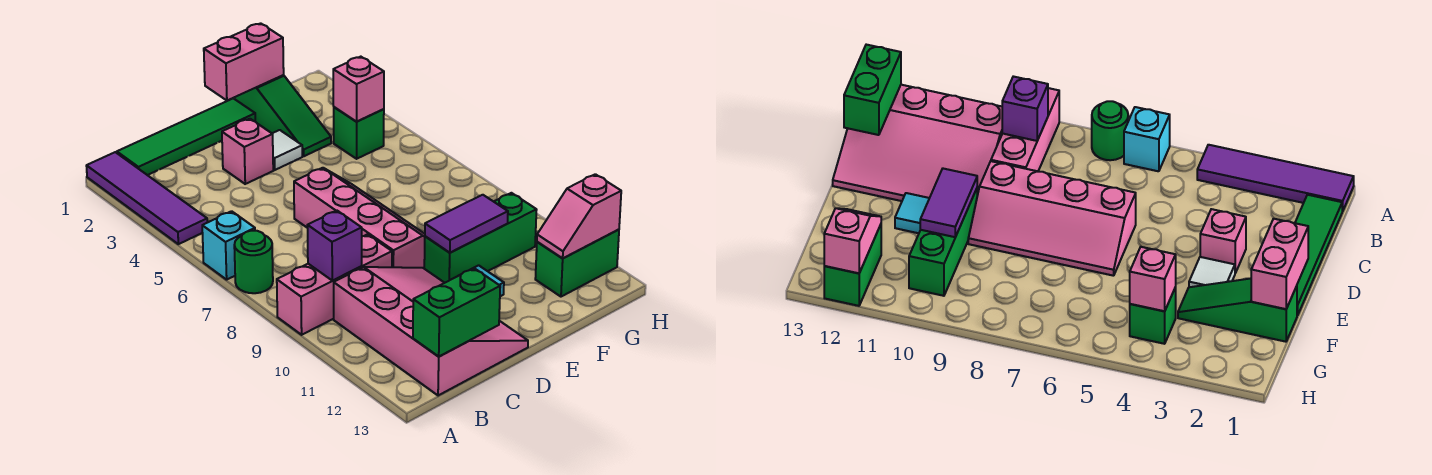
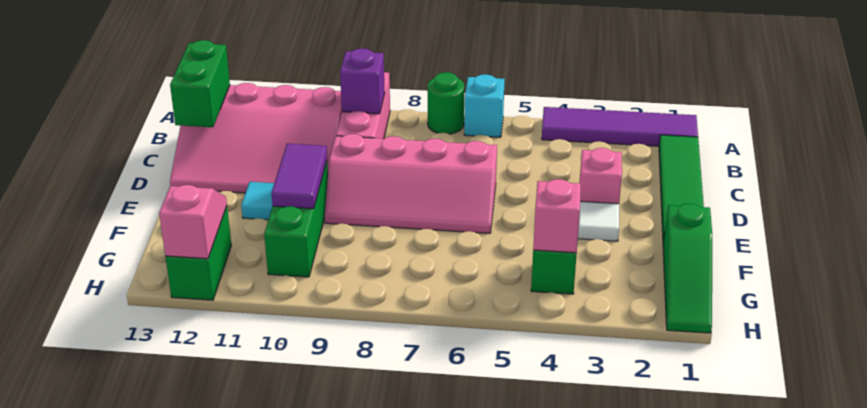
pink 1x2 brick [204,23,284,100] -> none
green 1x3 slope [235,75,331,156] -> green 1x3 slope turned to [663,204,712,333]

